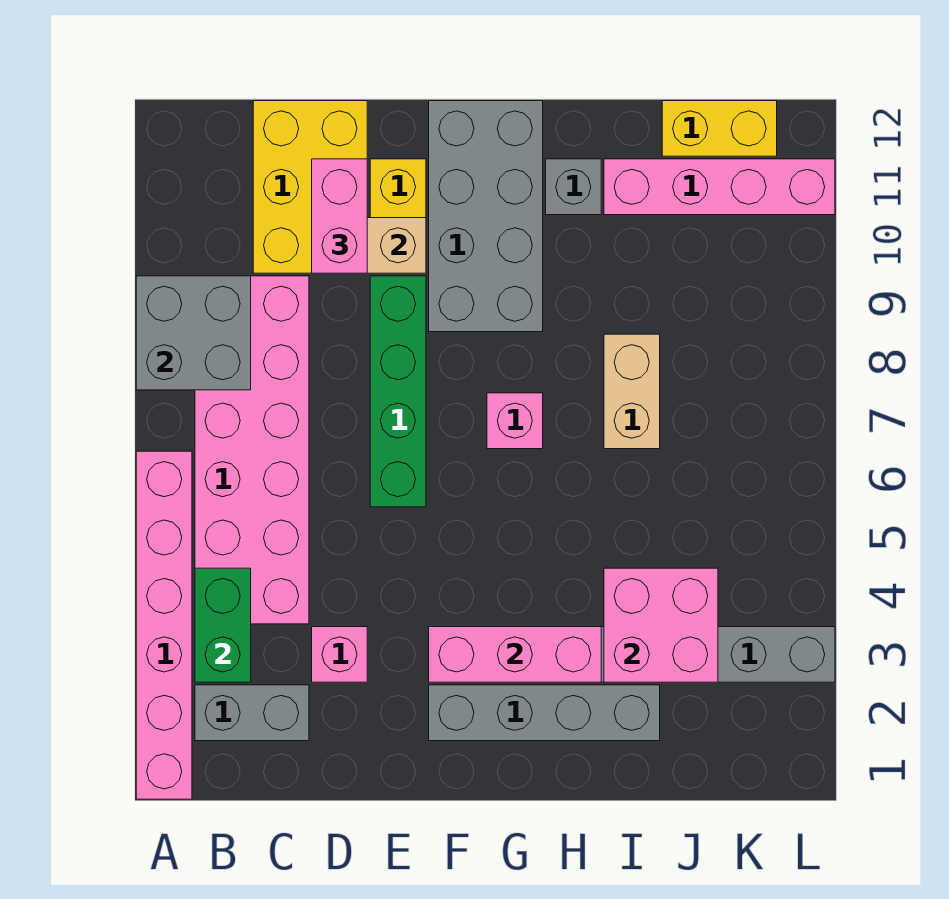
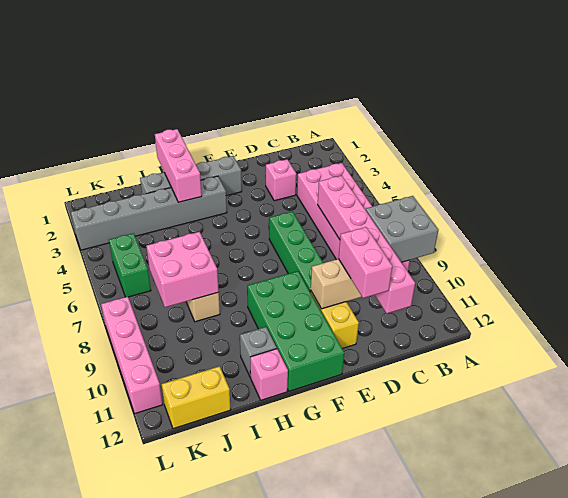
pink 1x6 brick [136,451,192,799] -> pink 1x6 brick moved to [318,176,415,313]
grey 1x2 brick [195,685,309,741] -> none
green 1x2 brick [195,568,251,682] -> green 1x2 brick moved to [109,233,151,297]
yellow 2x3 brick [253,101,367,273] -> none
pink 1x3 brick [429,627,601,682] -> pink 1x3 brick turned to [155,129,202,202]
grey 2x4 brick [429,101,543,332] -> green 2x4 brick [247,271,344,391]
pink 1x1 brick [487,393,543,449] -> pink 1x1 brick moved to [250,349,288,400]
pink 2x2 brick [604,568,718,682] -> pink 2x2 brick moved to [146,232,219,307]
pink 1x4 brick [604,159,835,215] -> pink 1x4 brick turned to [101,297,163,414]

